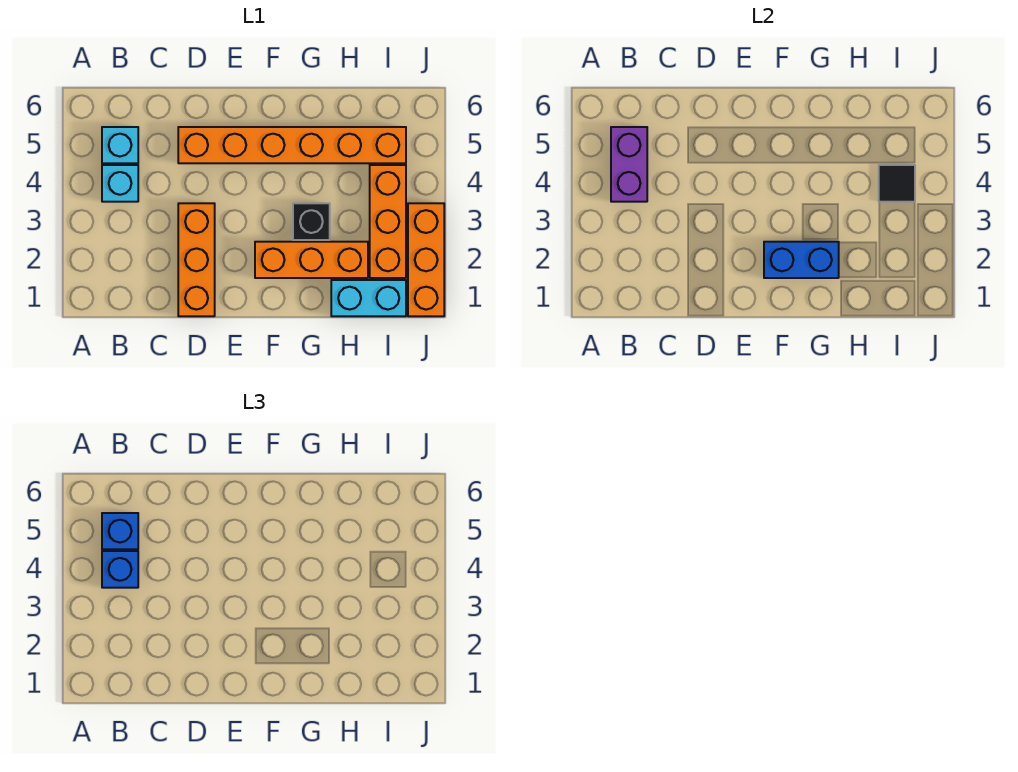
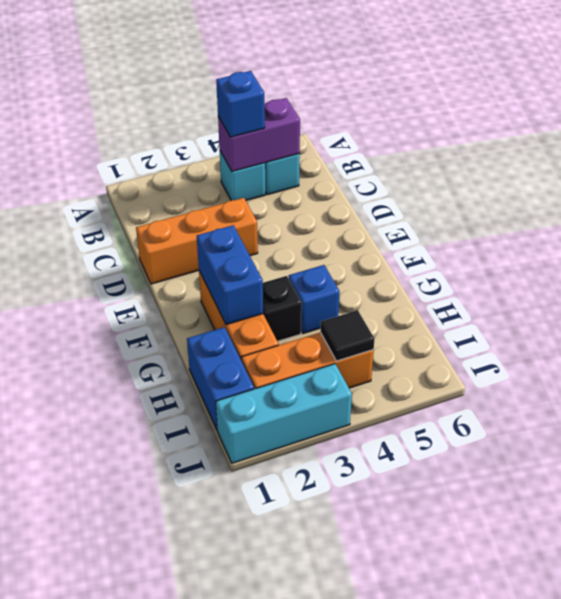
blue 1x1 brick [102,513,138,549] -> blue 1x1 brick moved to [289,265,340,333]
orange 1x6 brick [178,127,406,163] -> none
cyan 1x2 brick [331,280,406,316] -> blue 1x2 brick [187,327,254,429]
orange 1x3 brick [408,203,444,316] -> cyan 1x3 brick [216,364,352,463]

